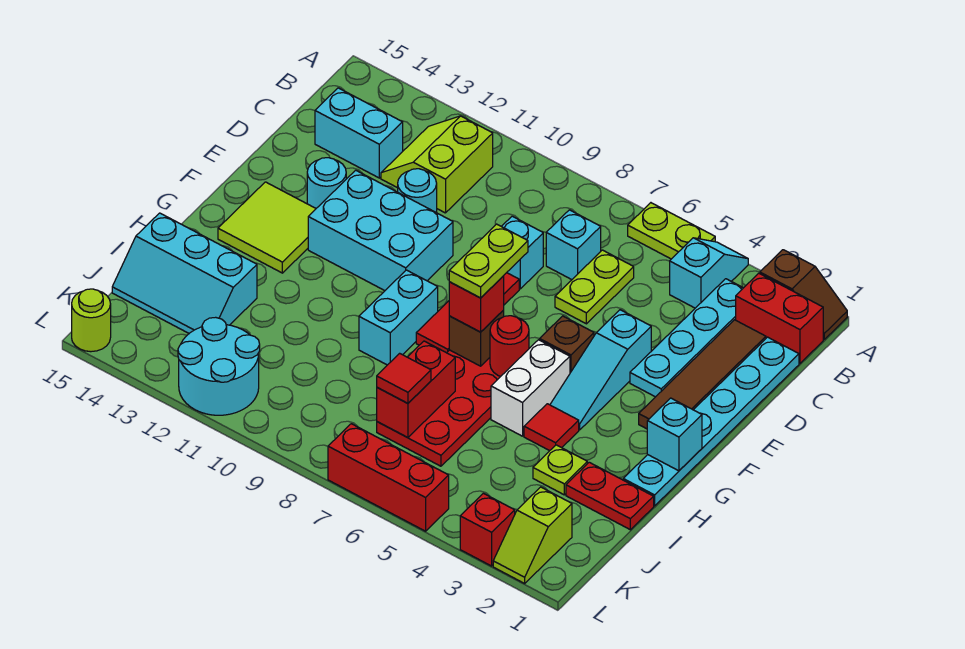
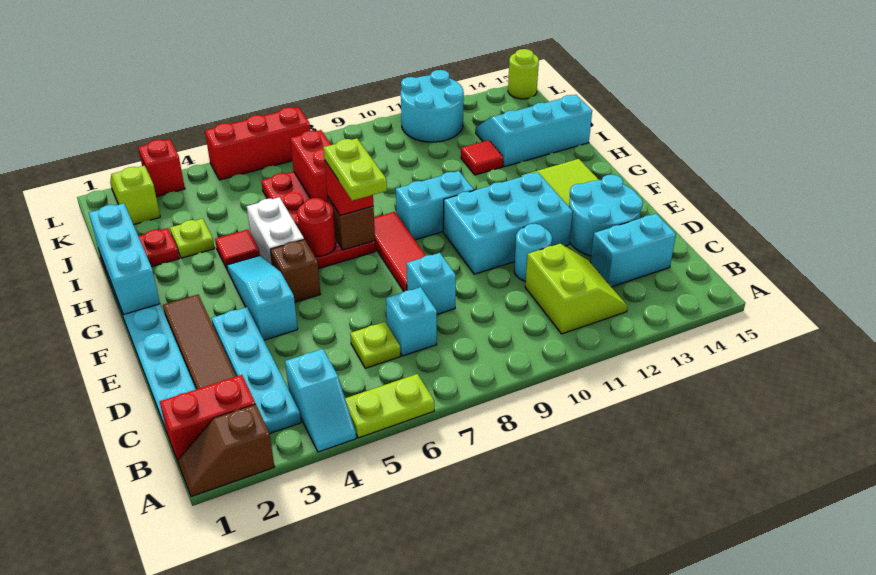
lime 1x2 plate [555,250,634,324] -> lime 1x1 plate [350,322,401,368]
cyan 1x1 round brick [307,158,346,208] -> cyan 2x2 round brick [569,175,643,256]
cyan 1x1 brick [647,398,702,471] -> cyan 1x3 brick [89,203,160,315]
cyan 1x2 brick [359,270,438,365] -> cyan 1x2 brick turned to [396,171,474,240]
red 1x1 tile [377,353,431,403] -> red 1x1 tile moved to [461,140,503,175]

